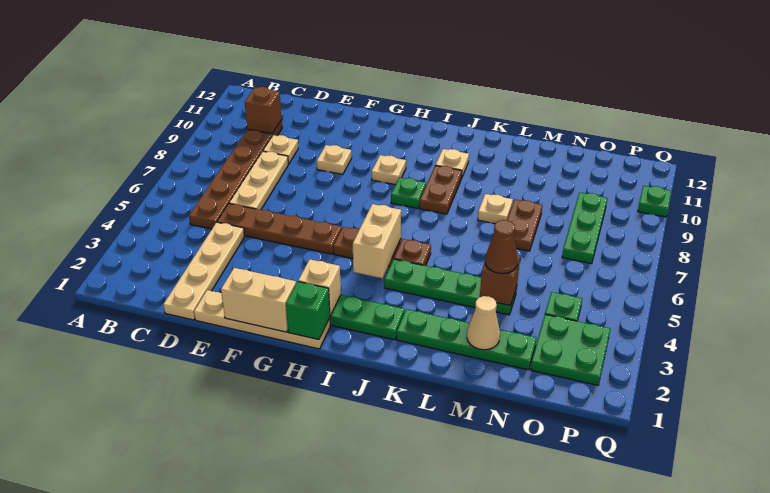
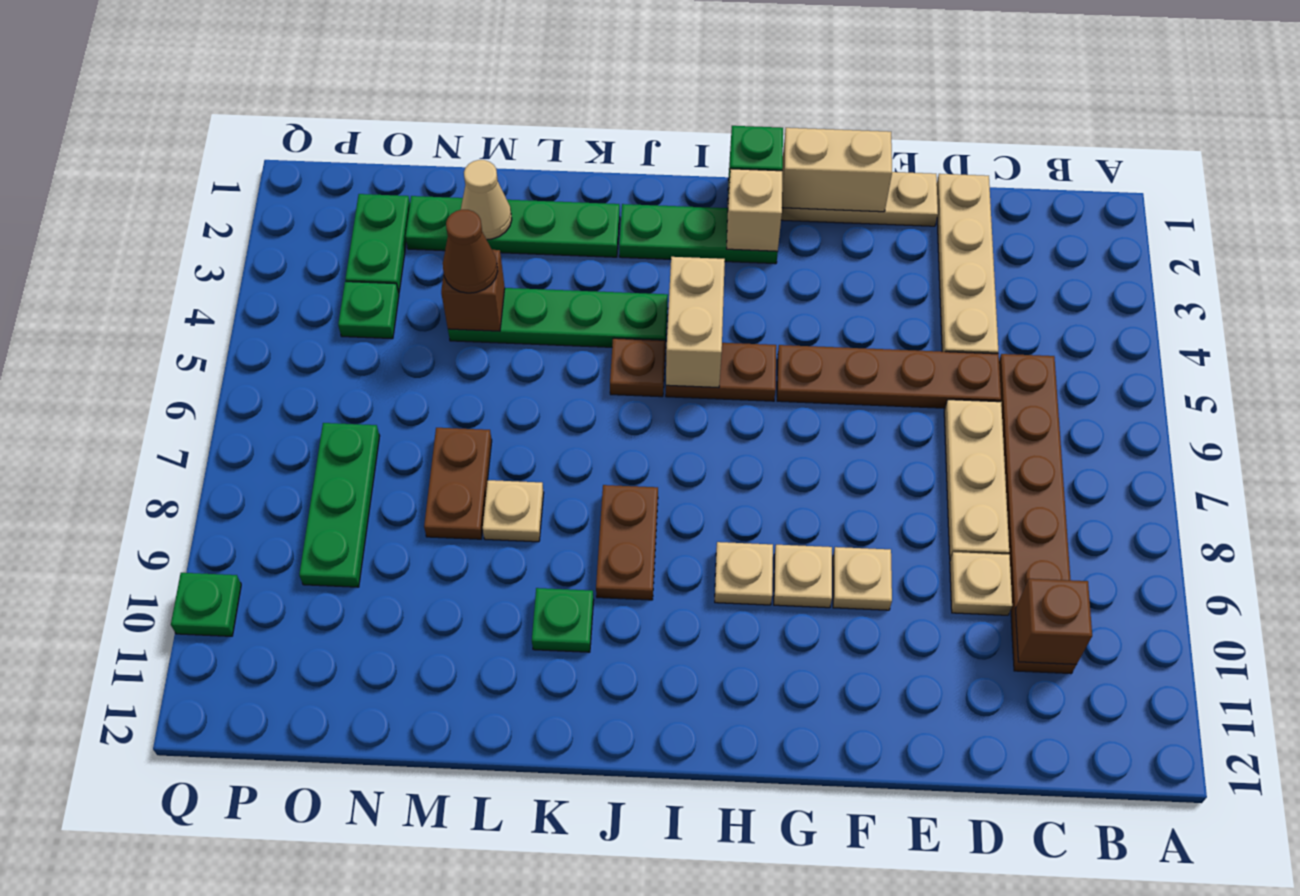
green 1x1 plate [391,177,426,208] -> green 1x1 plate moved to [532,588,594,652]
tan 1x1 plate [436,149,469,177] -> tan 1x1 plate moved to [774,545,832,608]
green 2x2 plate [531,314,610,385] -> green 1x2 plate [345,194,410,293]

